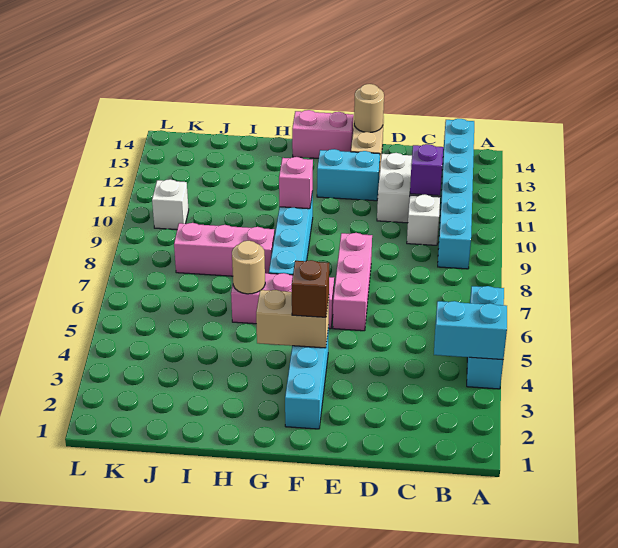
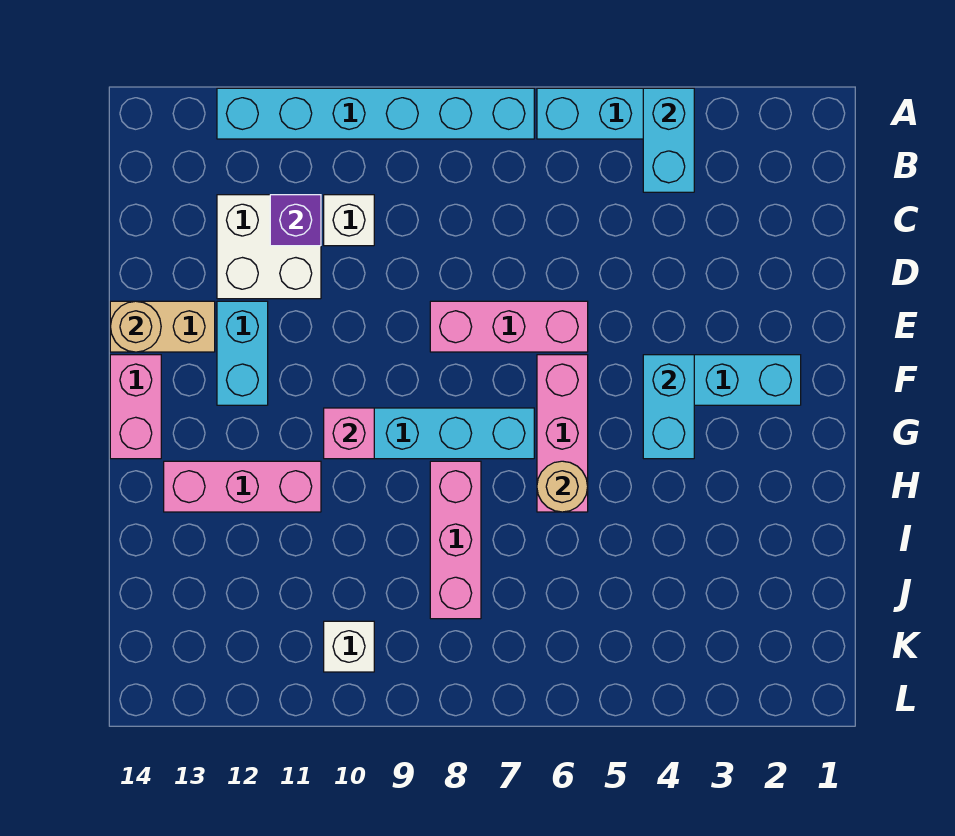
cyan 1x6 brick [438,119,474,269] -> cyan 1x6 brick moved to [217,88,534,139]
tan 1x2 brick [256,290,329,348] -> cyan 1x2 brick [643,355,694,459]
brown 1x1 brick [292,260,329,317] -> none
none -> pink 1x3 brick [164,461,321,512]

